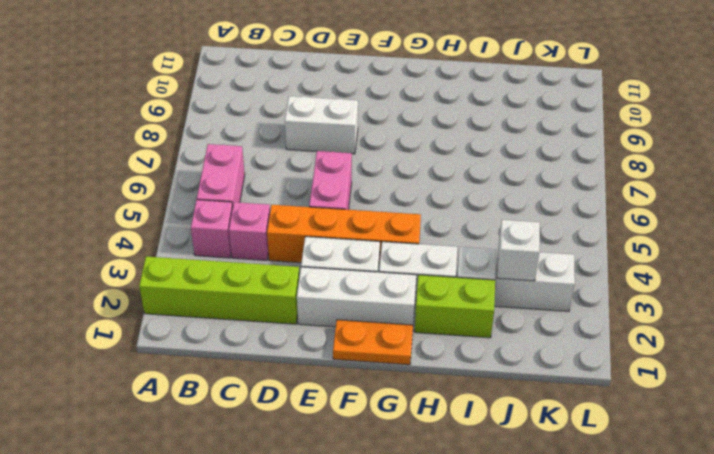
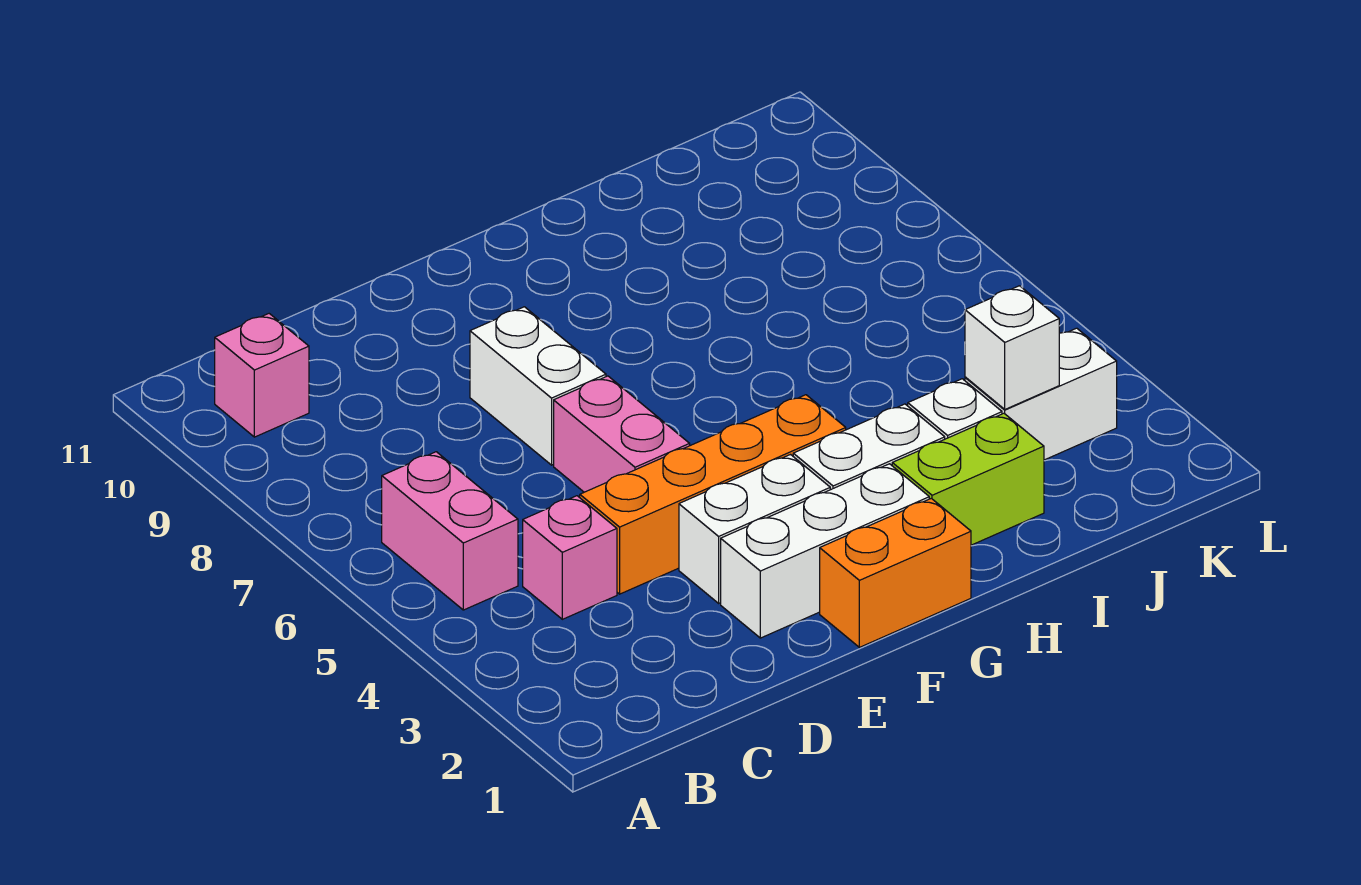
lime 1x4 brick [139,257,299,324] -> none
pink 1x1 brick [191,200,233,258] -> pink 1x1 brick moved to [215,314,309,437]
white 1x2 brick [285,96,358,154] -> white 1x2 brick turned to [470,307,606,465]
orange 1x2 plate [333,320,413,365] -> orange 1x2 brick [820,498,971,647]

